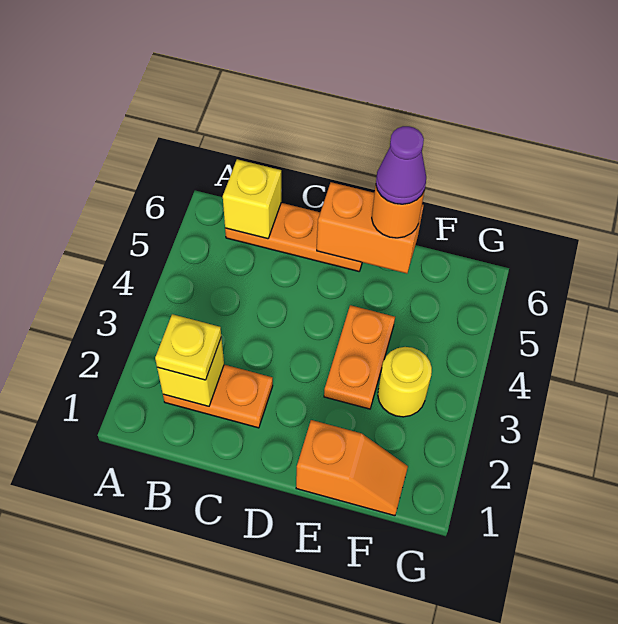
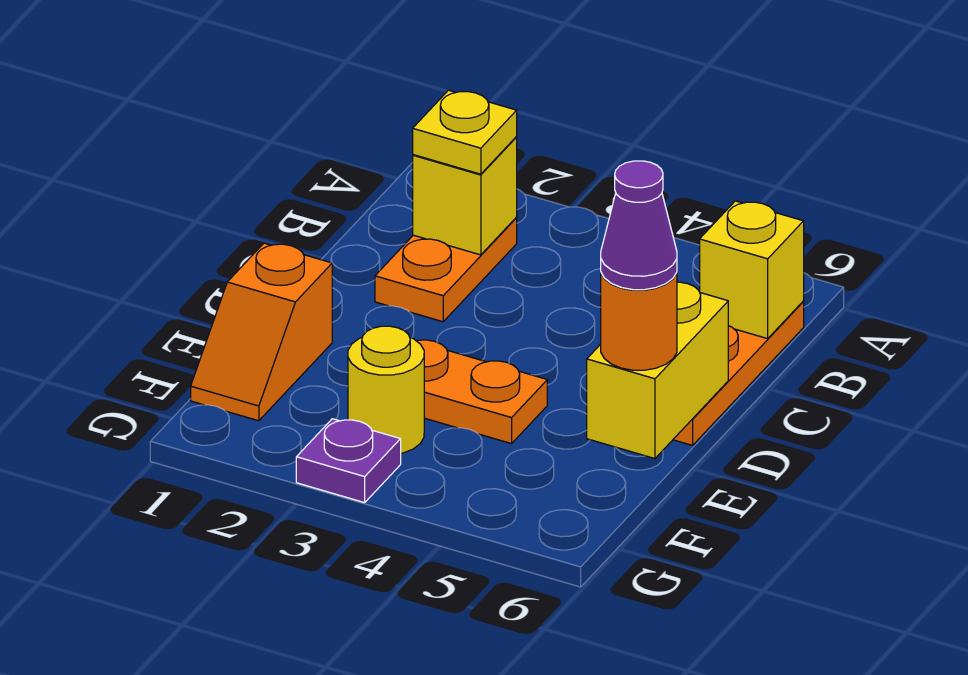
orange 1x2 brick [317,182,424,273] -> yellow 1x2 brick [587,282,728,459]
none -> purple 1x1 plate [296,419,401,503]

